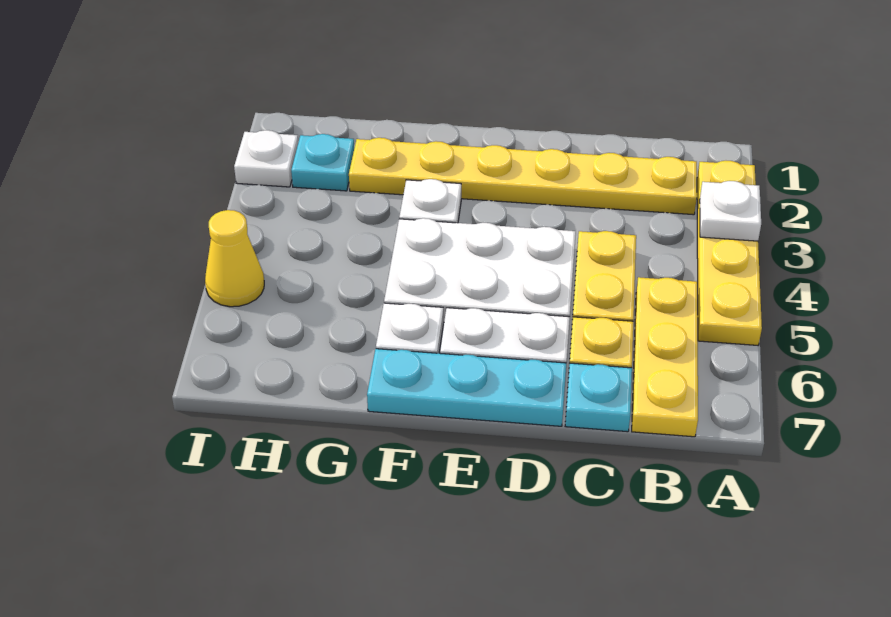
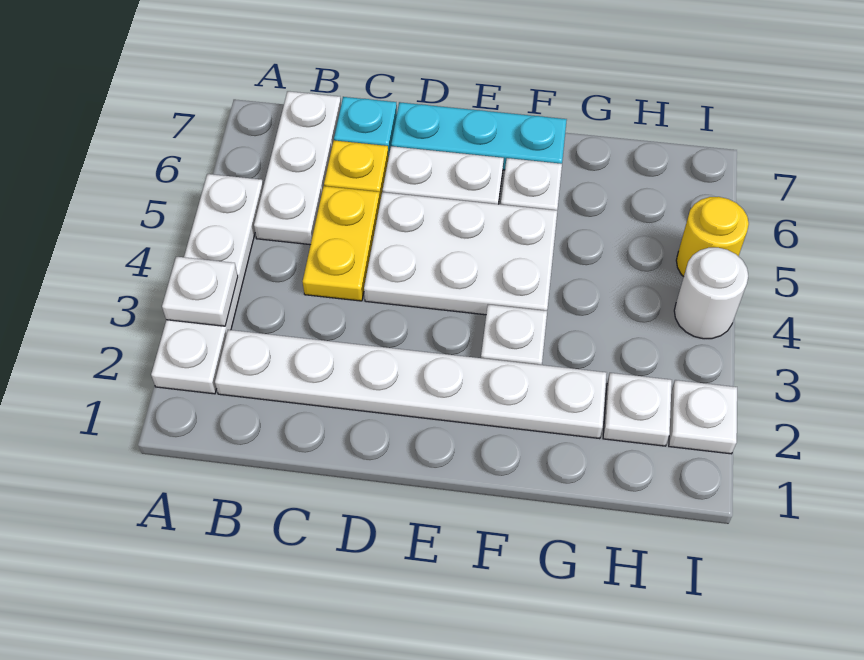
yellow 1x4 plate [697,161,762,345] -> white 1x4 plate [151,174,263,394]
yellow 1x6 plate [349,138,697,215] -> white 1x6 plate [215,330,607,439]
yellow 1x3 plate [632,277,698,437] -> white 1x3 plate [254,91,341,245]
cyan 1x1 plate [291,134,354,191] -> white 1x1 plate [603,373,672,446]
none -> white 1x1 round brick [674,248,748,339]
yellow 1x1 cone [205,210,264,307] -> yellow 1x1 round brick [676,197,749,277]

